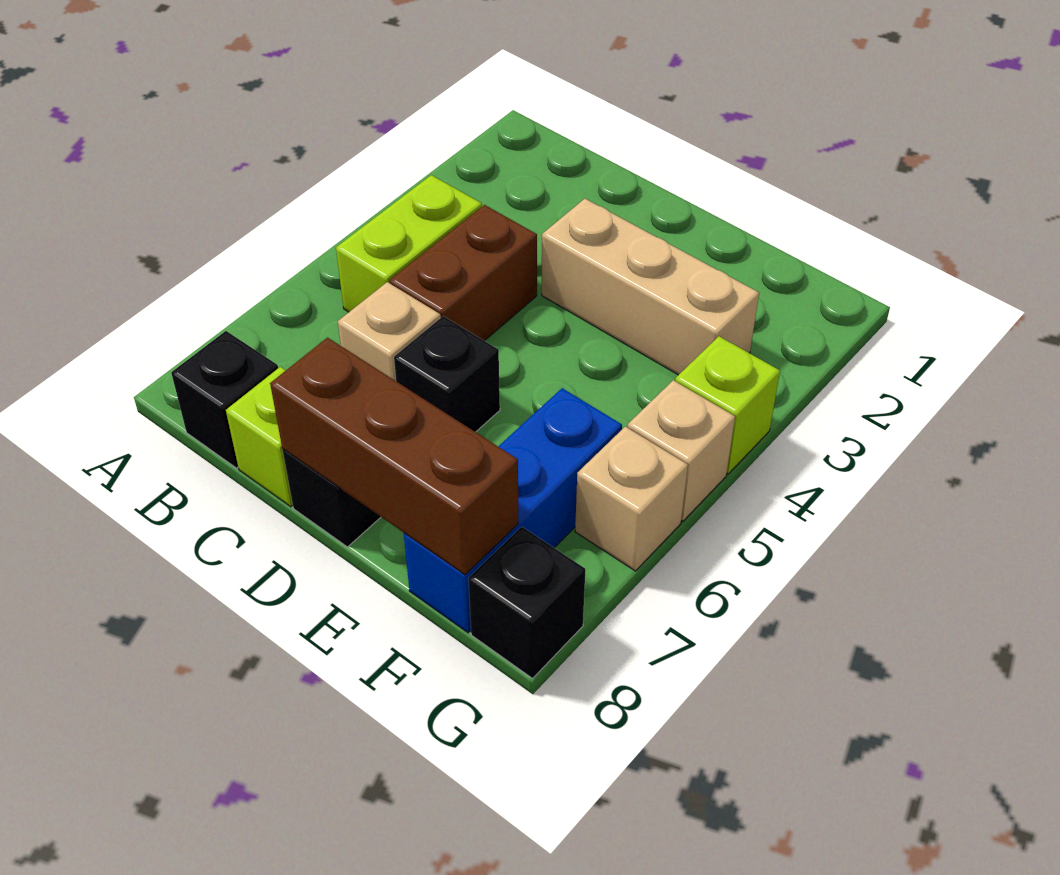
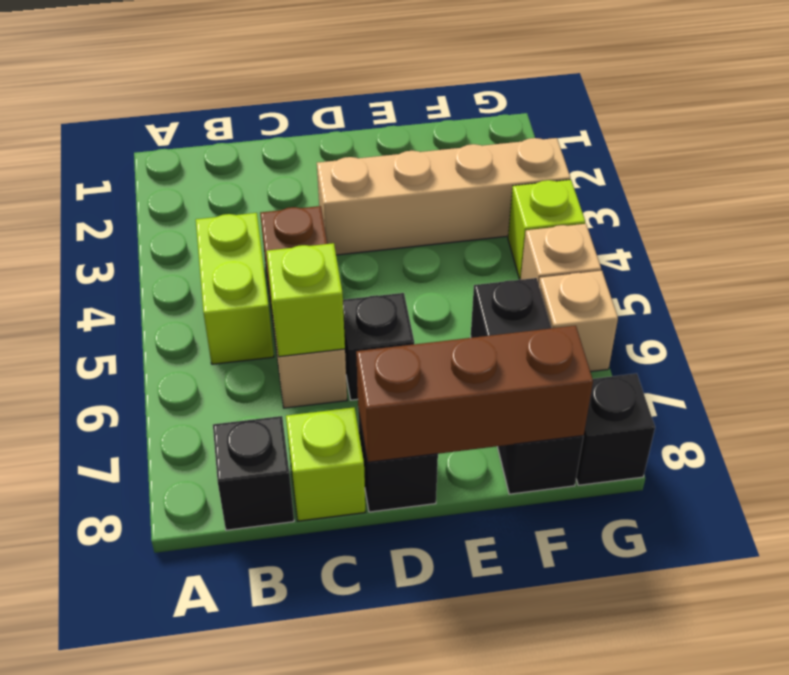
none -> lime 1x1 brick [267,243,345,357]
tan 1x3 brick [542,199,759,375] -> tan 1x4 brick [317,138,570,255]
blue 1x3 brick [404,388,622,633] -> black 1x3 brick [471,278,583,494]

